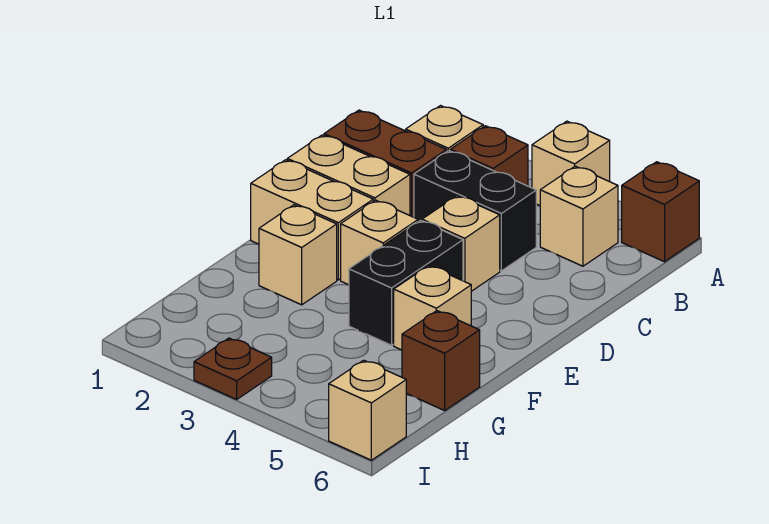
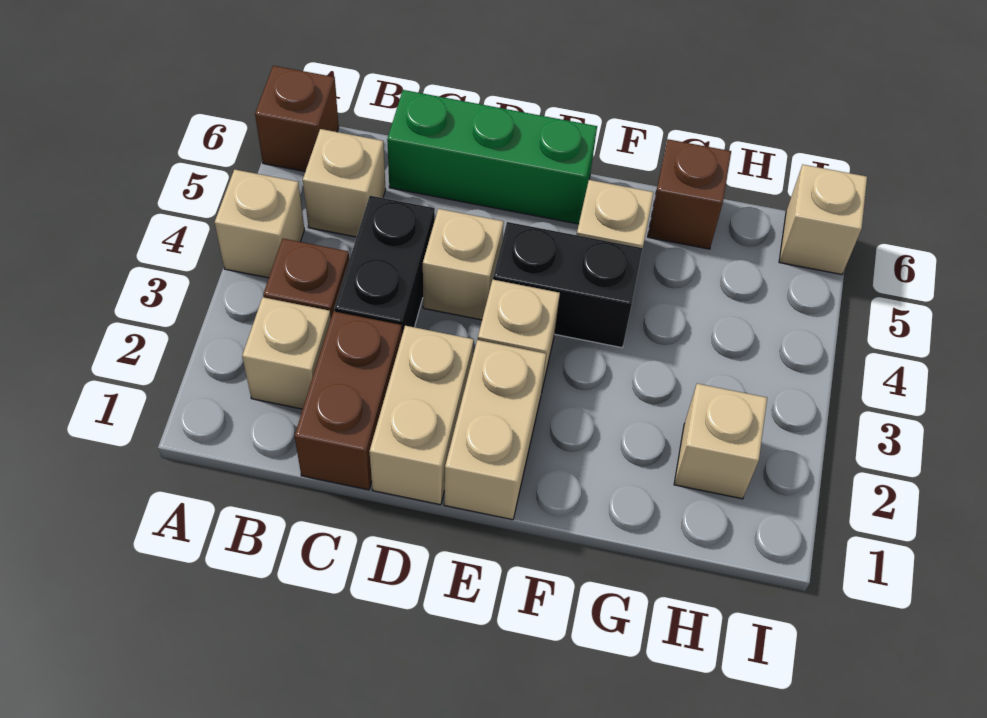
none -> green 1x3 brick [387,90,597,224]
tan 1x1 brick [259,205,337,305] -> tan 1x1 brick moved to [674,384,767,499]
brown 1x1 plate [194,338,272,399] -> none

